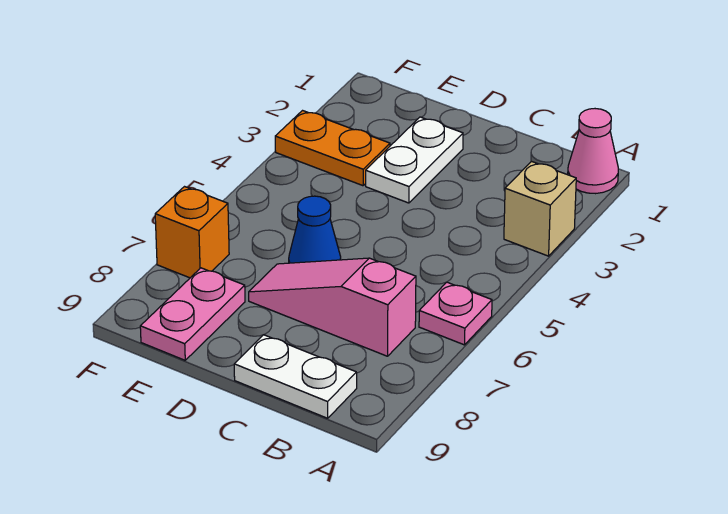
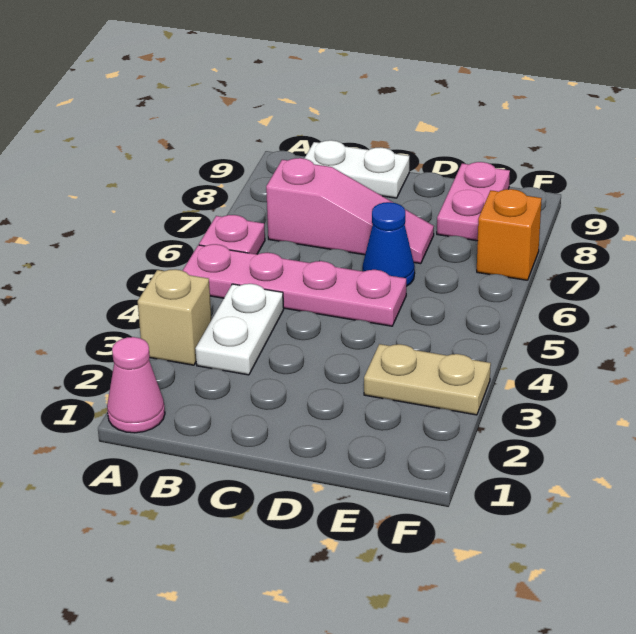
none -> pink 1x4 plate [183,244,406,326]
white 1x2 plate [366,117,463,203] -> white 1x2 plate moved to [195,284,284,375]
orange 1x2 plate [275,111,390,186] -> tan 1x2 plate [364,344,491,415]

